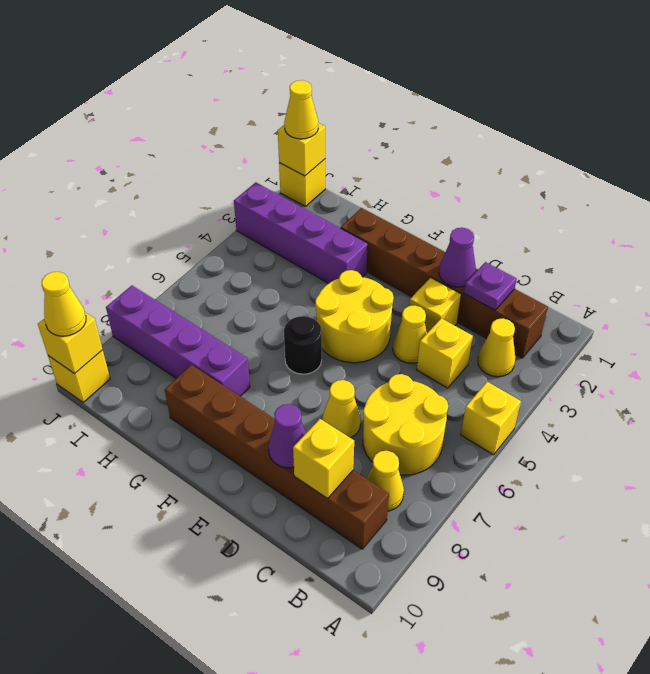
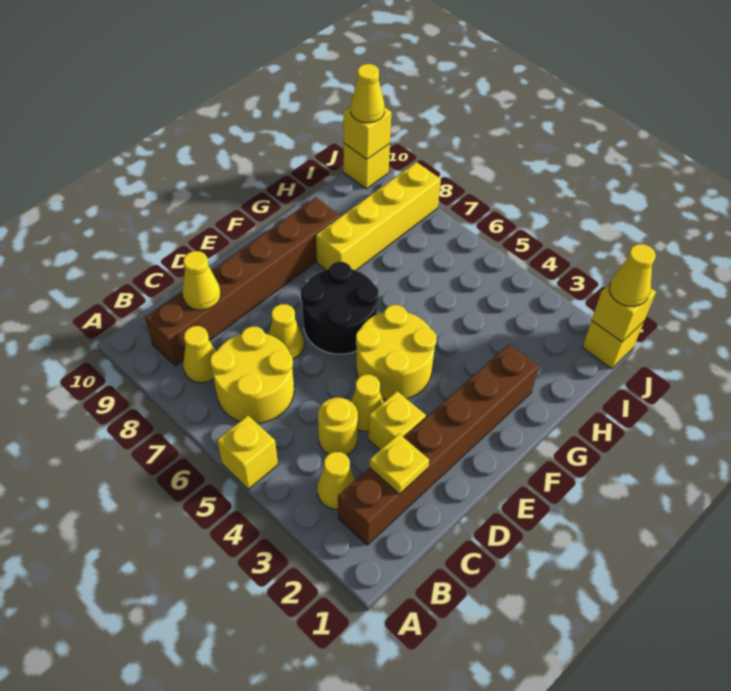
purple 1x1 plate [464,262,517,310] -> yellow 1x1 plate [369,434,429,494]
yellow 1x1 brick [417,318,473,388] -> yellow 1x1 round brick [318,398,358,455]
yellow 1x1 brick [293,419,354,498] -> yellow 1x1 cone [182,251,221,310]
purple 1x1 cone [439,228,476,287] -> none
purple 1x1 cone [268,404,306,468] -> none
black 1x1 round brick [284,316,322,374] -> black 2x2 round brick [301,262,379,354]
purple 1x4 brick [234,182,368,283] -> none
purple 1x4 brick [106,286,250,396] -> yellow 1x4 brick [316,162,441,270]

